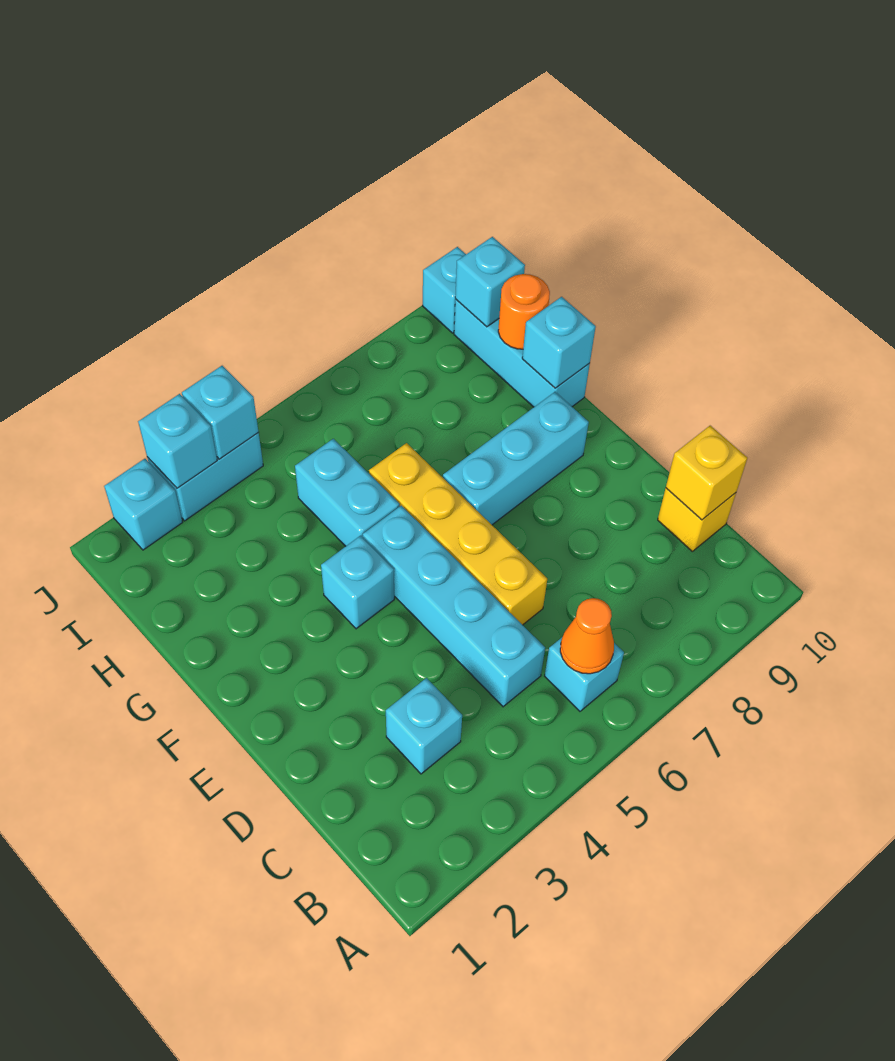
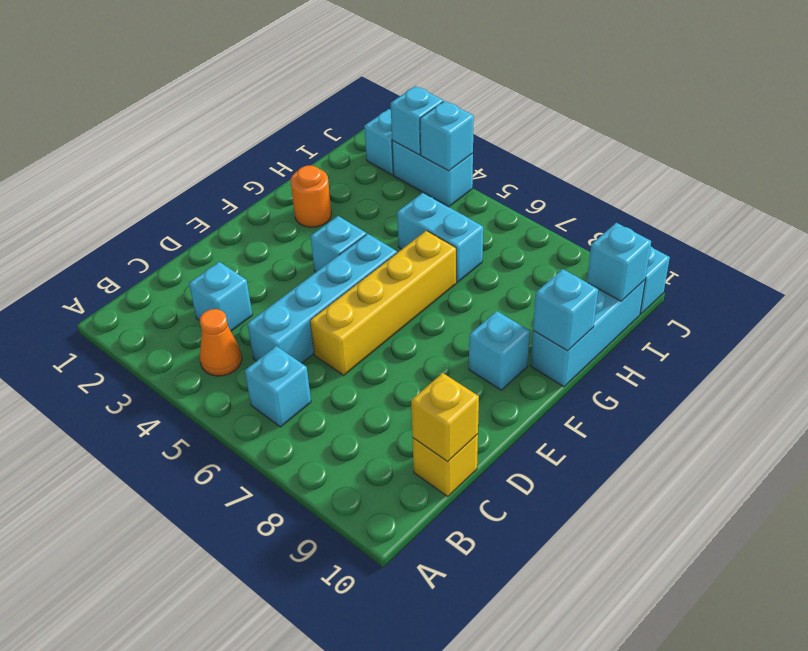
orange 1x1 cone [560,598,614,674] -> orange 1x1 cone moved to [199,309,242,376]
cyan 1x3 brick [443,392,589,525] -> cyan 1x1 brick [469,311,530,390]
cyan 1x2 brick [295,439,400,546] -> cyan 1x2 brick turned to [397,193,483,282]
orange 1x1 round brick [498,274,550,349] -> orange 1x1 round brick moved to [291,165,331,227]

